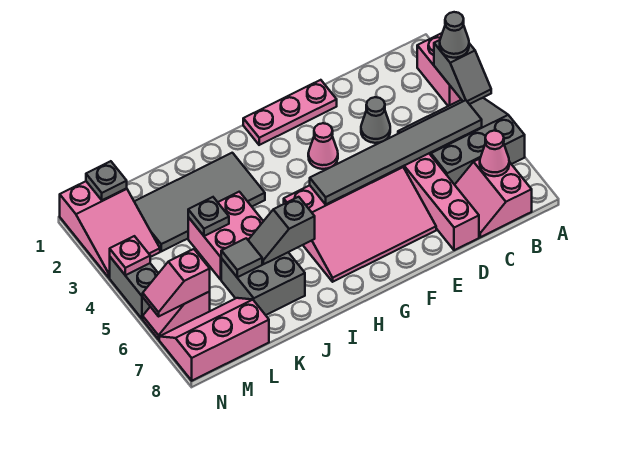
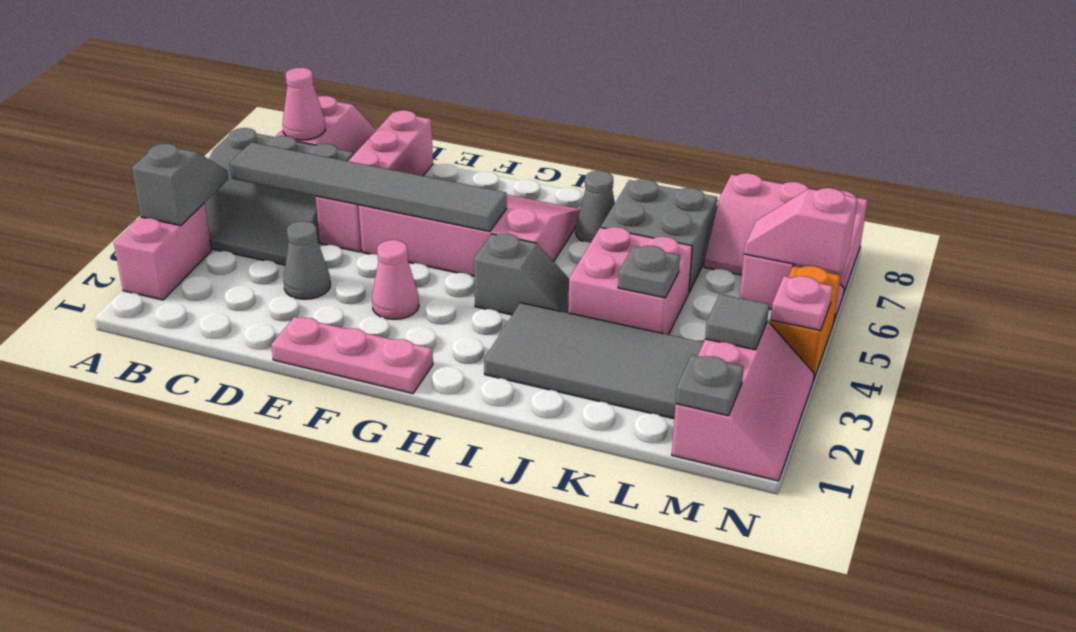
grey 1x1 cone [440,12,469,58] -> grey 1x1 cone moved to [576,171,615,243]
grey 1x2 slope [248,197,315,264] -> grey 1x2 slope moved to [474,234,569,315]
grey 1x1 tile [221,238,262,277] -> grey 1x1 tile moved to [705,294,769,350]
pink 2x3 slope [60,181,160,277] -> pink 2x3 slope turned to [672,322,814,481]
pink 1x2 slope [143,249,210,316] -> pink 1x2 slope turned to [744,188,858,273]
grey 1x2 brick [110,257,159,319] -> orange 1x2 brick [770,266,840,381]

